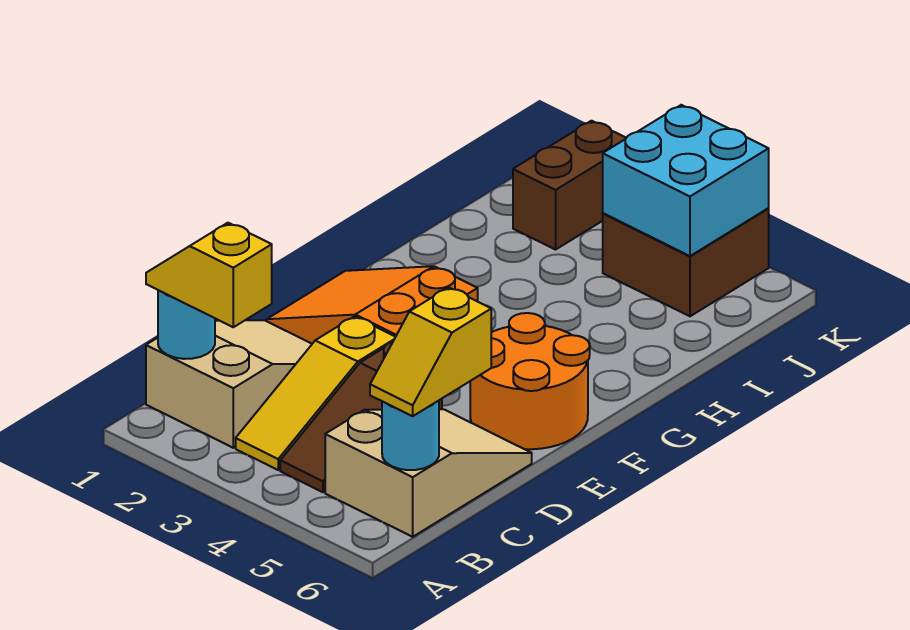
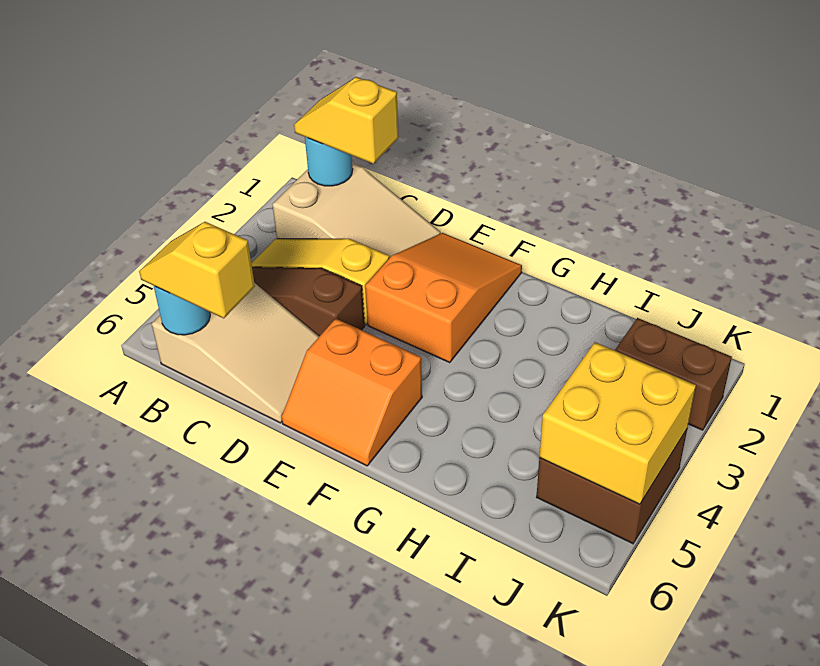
yellow 1x2 slope [146,223,272,327] -> yellow 1x2 slope turned to [294,77,399,164]
orange 2x2 round brick [470,313,590,449] -> orange 2x2 slope [282,319,422,466]
cyan 2x2 brick [603,105,769,256] -> yellow 2x2 brick [539,342,696,504]

